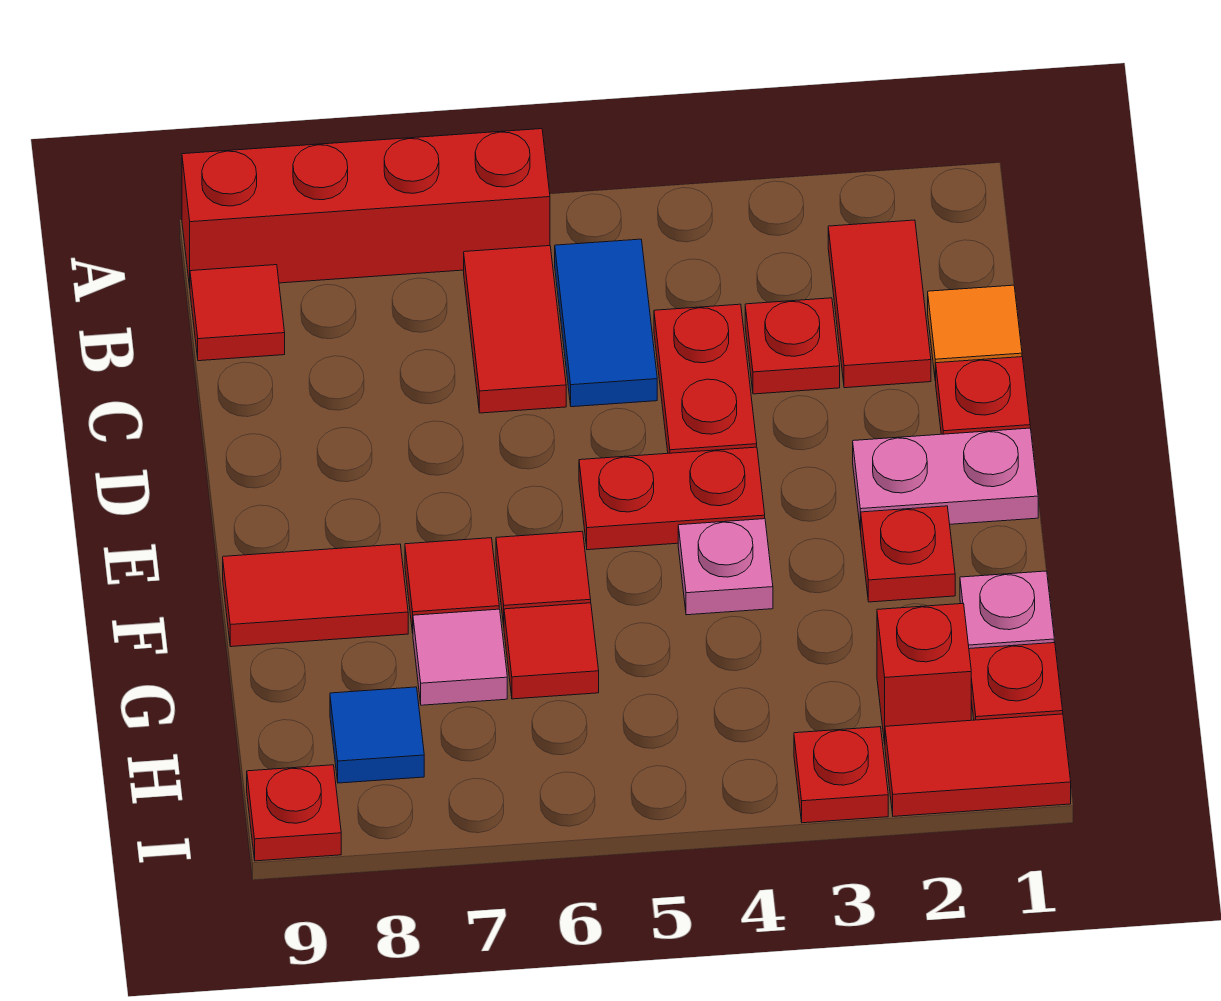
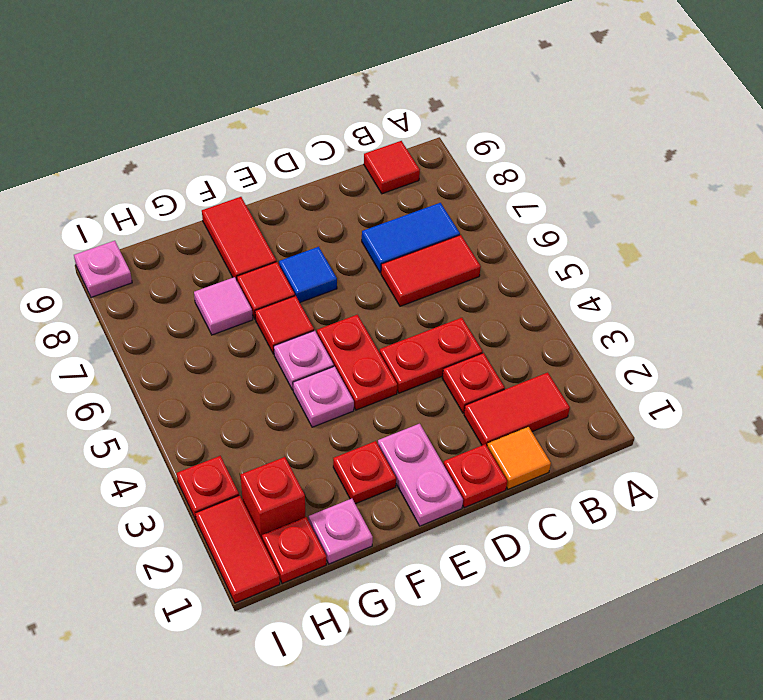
red 1x4 brick [182,129,550,287] -> none
blue 1x2 tile [555,239,657,407] -> blue 1x2 tile moved to [362,203,460,273]
none -> pink 1x1 plate [274,331,334,390]
red 1x1 tile [504,603,599,699] -> none
blue 1x1 tile [330,687,424,783] -> blue 1x1 tile moved to [279,247,337,302]
red 1x1 plate [247,765,341,861] -> pink 1x1 plate [74,241,132,297]

